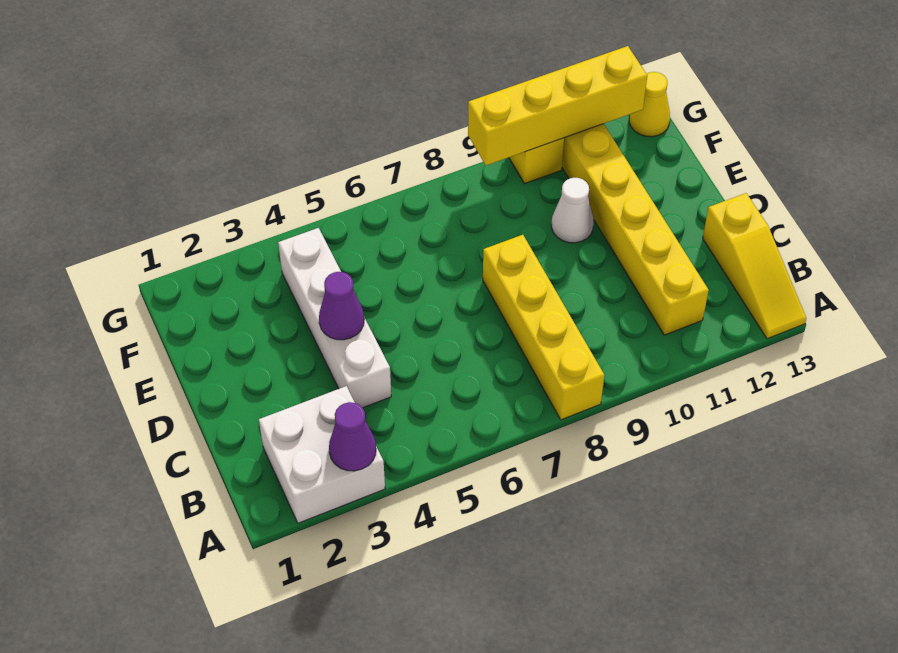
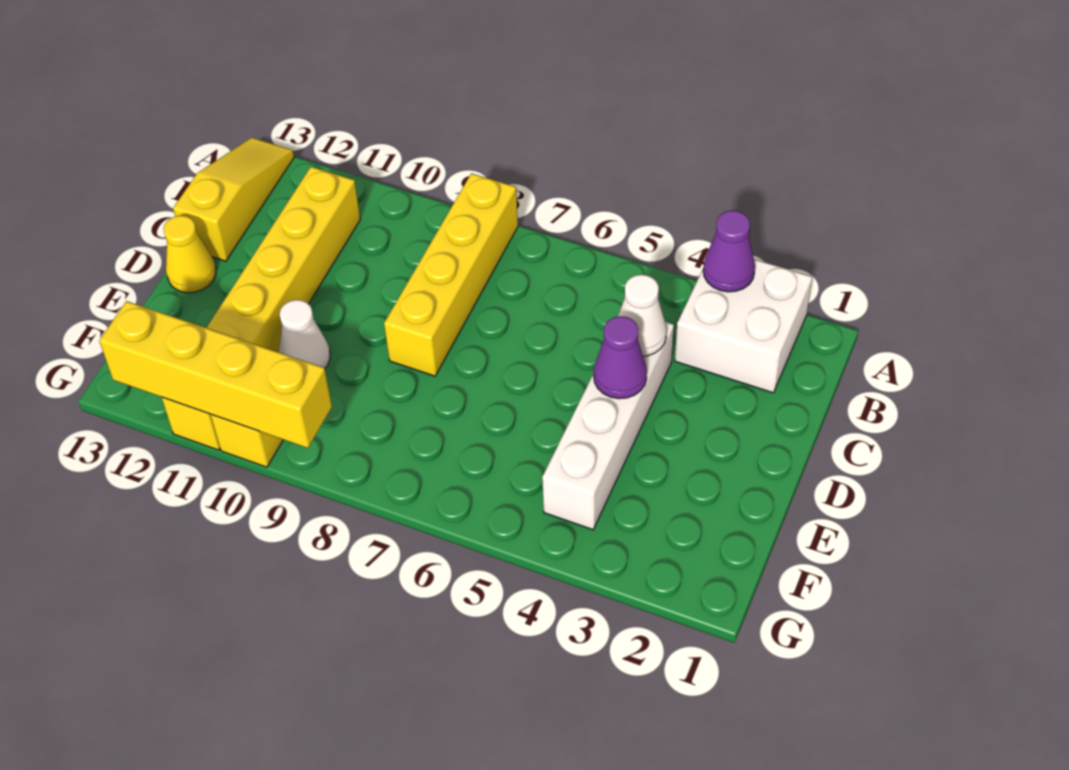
none -> white 1x1 cone [618,275,667,356]
yellow 1x1 cone [629,72,670,137] -> yellow 1x1 cone moved to [164,216,216,293]

